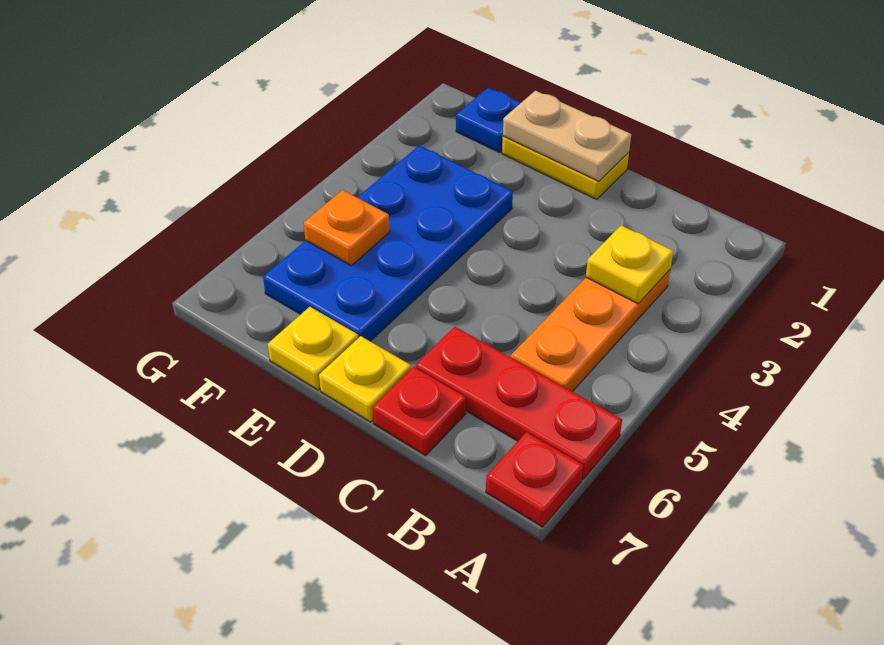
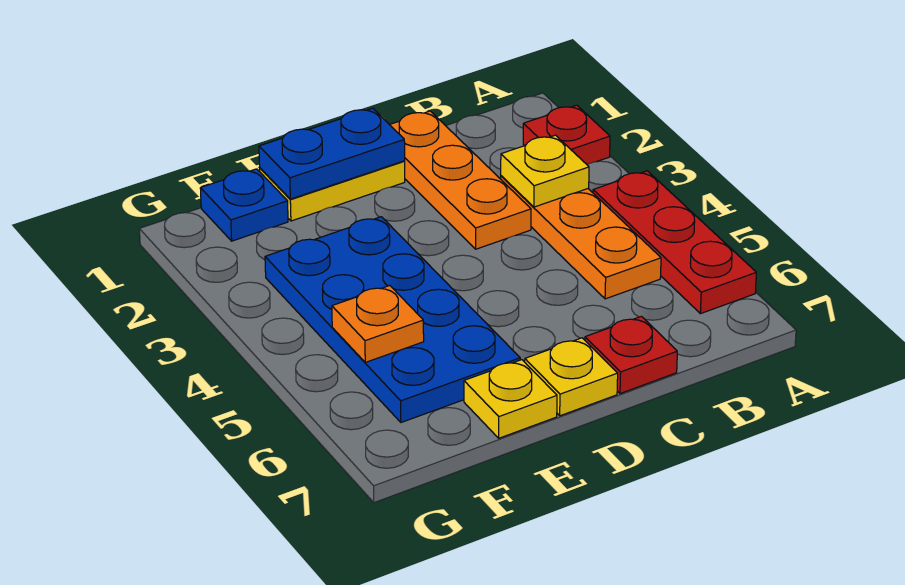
red 1x3 plate [416,327,622,479] -> red 1x3 plate turned to [593,171,756,314]
red 1x1 plate [486,432,583,527] -> red 1x1 plate moved to [523,105,610,165]
none -> orange 1x3 plate [390,111,531,249]
tan 1x2 plate [503,91,631,181] -> blue 1x2 plate [259,108,405,199]

